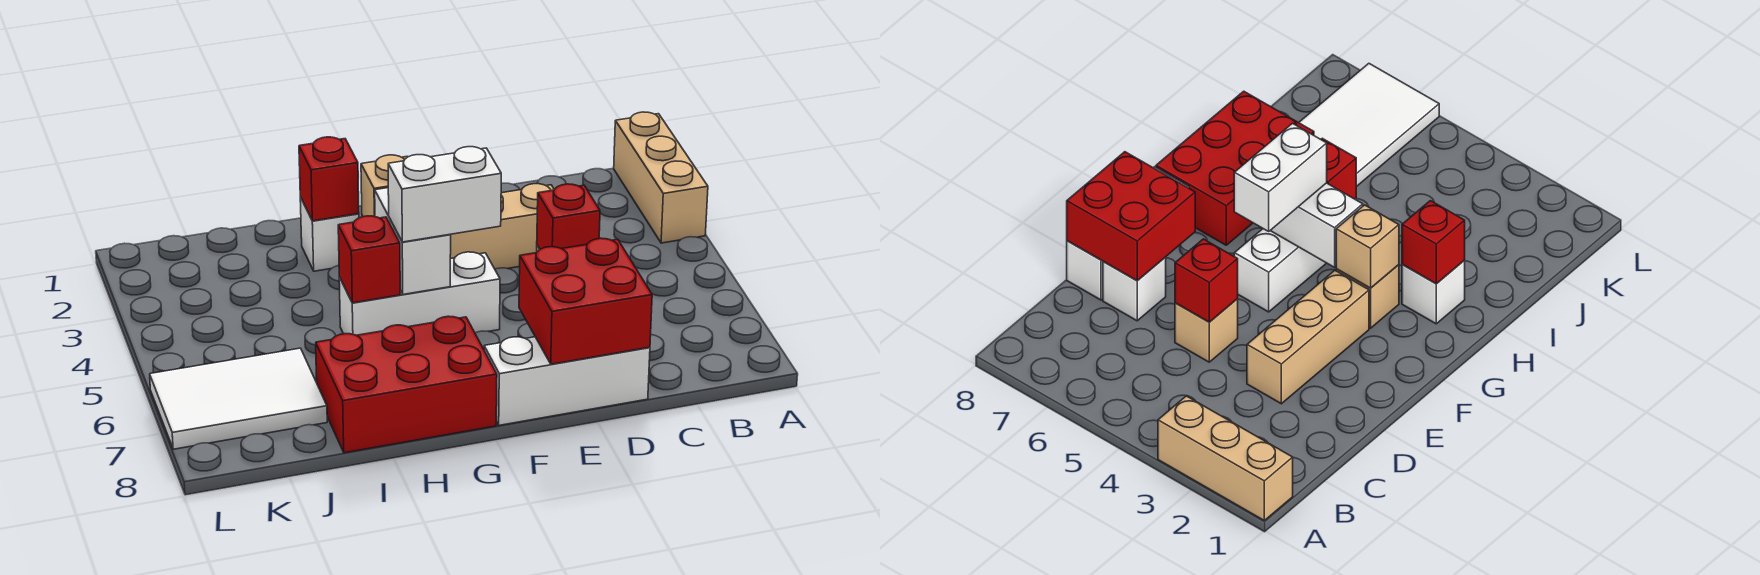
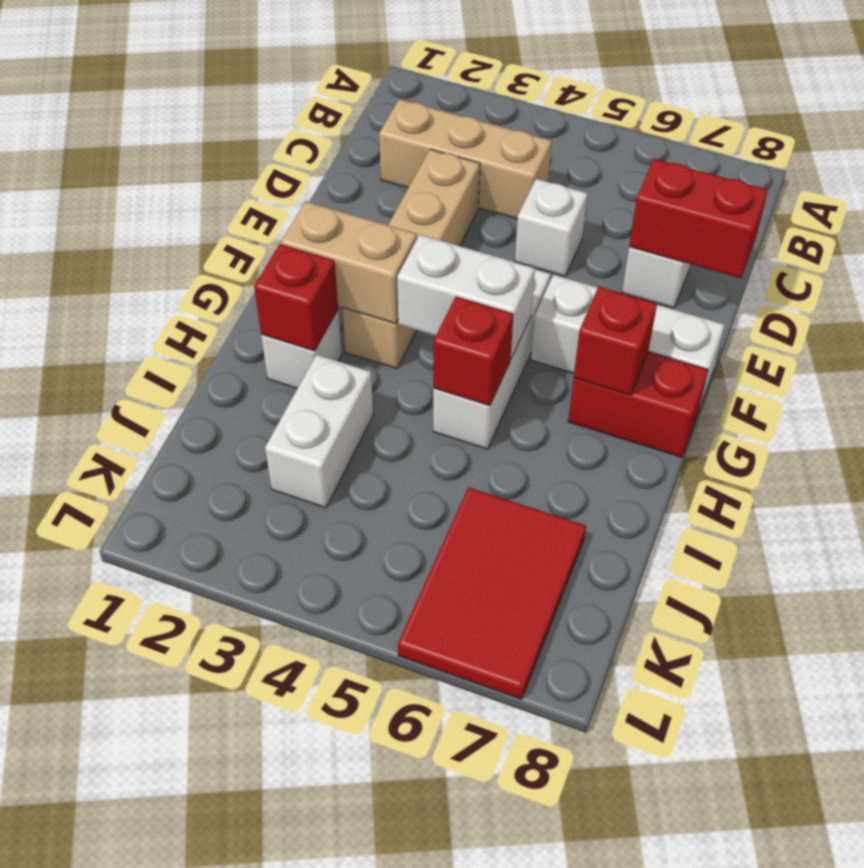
tan 1x3 brick [614,112,708,243] -> tan 1x3 brick moved to [379,99,552,219]
tan 1x1 brick [1175,299,1238,362] -> white 1x1 brick [515,179,587,276]
red 1x1 brick [537,184,600,249] -> red 1x1 brick moved to [574,287,657,395]
red 2x2 brick [519,238,652,364] -> red 1x2 brick [629,159,768,278]
white 1x3 brick [484,337,650,425] -> white 1x3 brick turned to [531,275,725,409]
white 1x2 brick [388,147,501,242] -> white 1x2 brick moved to [265,355,373,508]
tan 1x1 brick [361,155,408,217] -> tan 1x2 brick [281,201,417,324]
red 2x3 brick [316,316,497,453] -> red 1x2 brick [568,352,708,457]
white 2x3 tile [150,348,327,449] -> red 2x3 tile [398,487,586,699]

